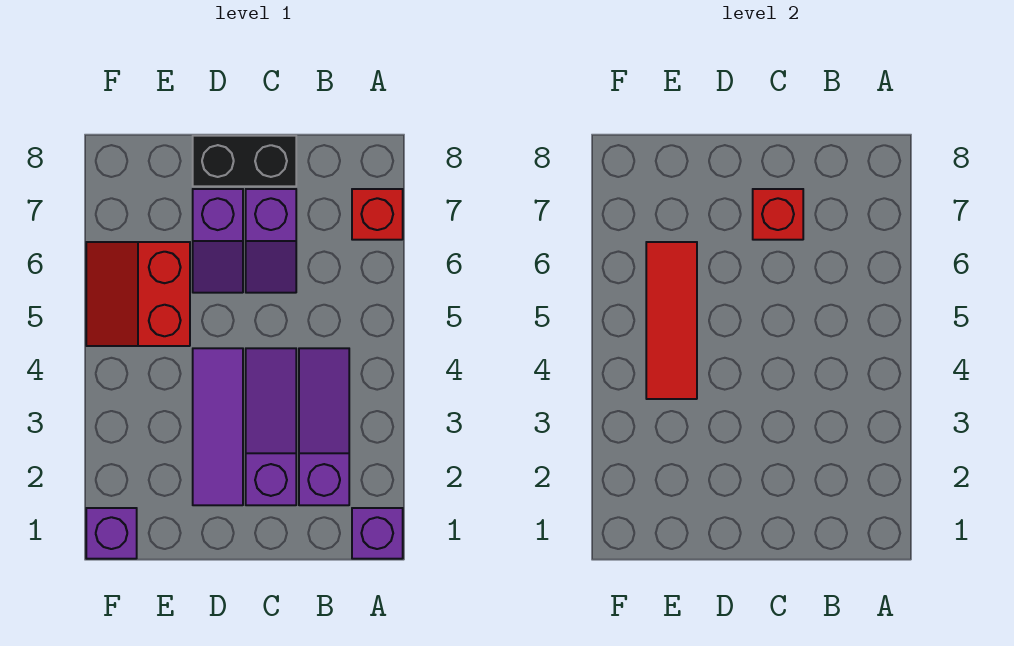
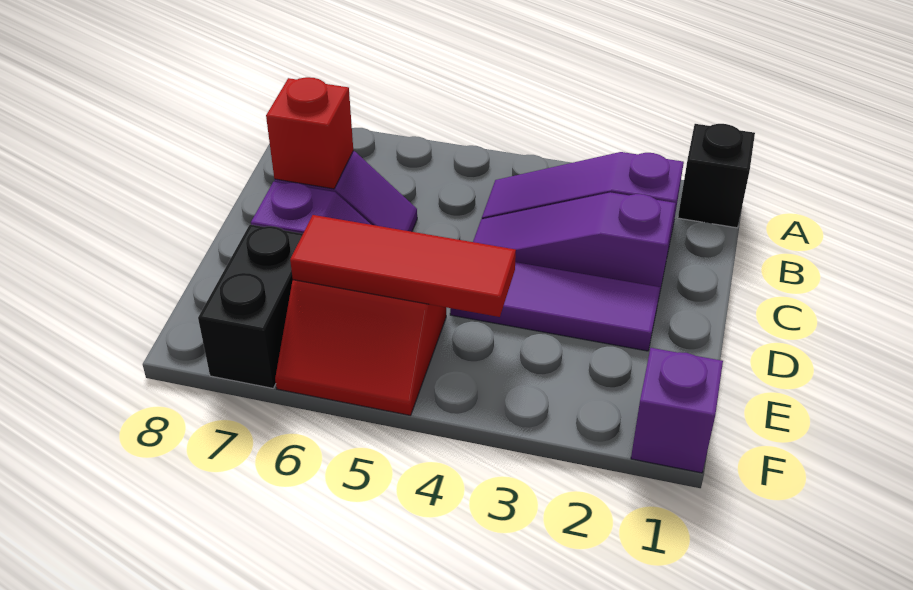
purple 1x1 brick [352,508,403,559] -> black 1x1 brick [678,124,755,228]
red 1x1 brick [352,189,403,240] -> none
black 1x2 brick [193,136,296,186] -> black 1x2 brick moved to [198,224,303,388]

